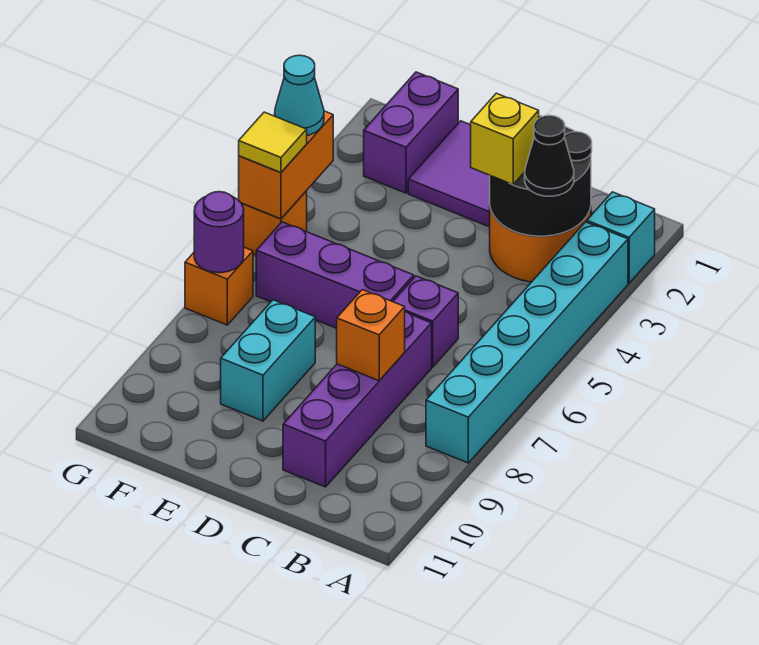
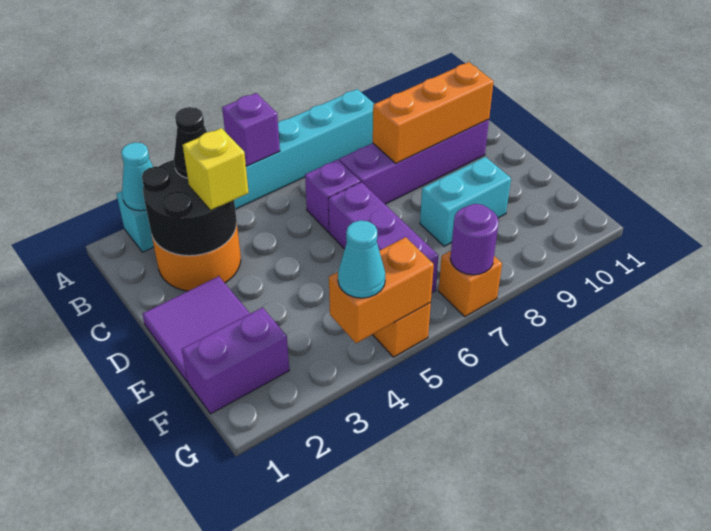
none -> cyan 1x1 cone [121,142,153,211]
none -> purple 1x1 brick [222,93,280,166]
orange 1x1 brick [337,290,405,381] -> orange 1x3 brick [373,62,494,163]
yellow 1x1 tile [239,112,307,172] -> none

